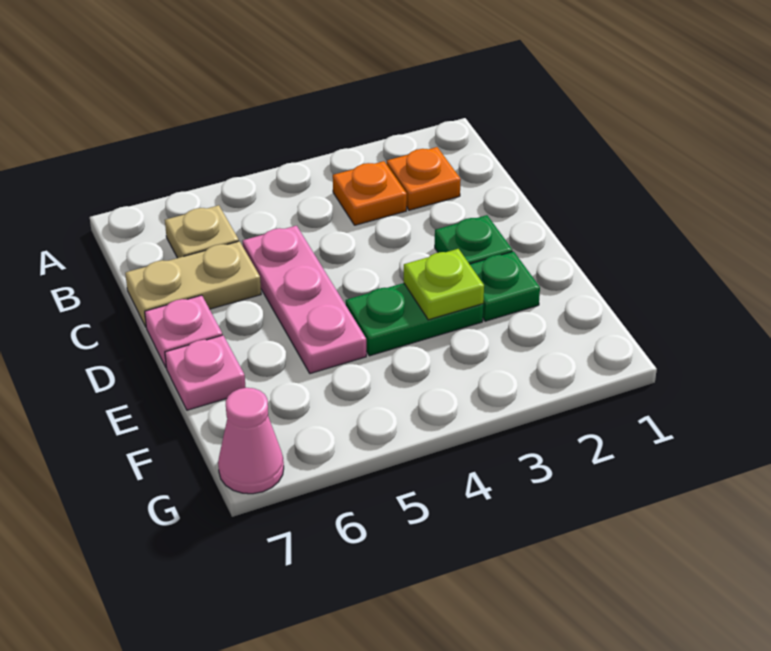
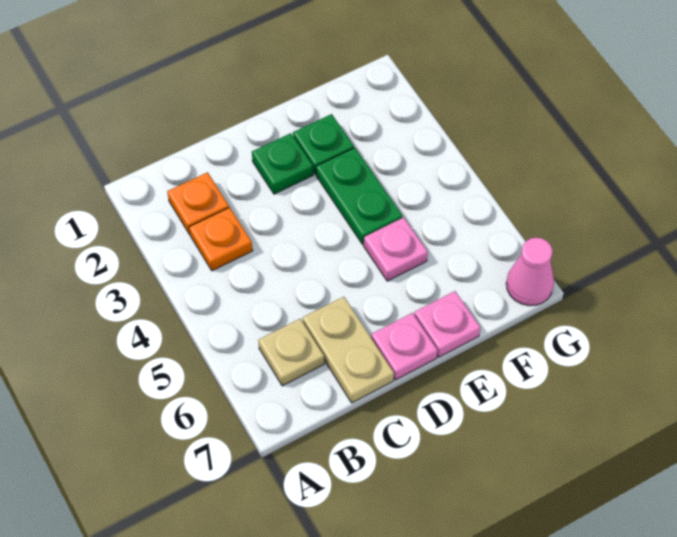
pink 1x3 plate [242,226,366,374] -> pink 1x1 plate [364,217,428,281]
lime 1x1 plate [404,249,484,320] -> none

